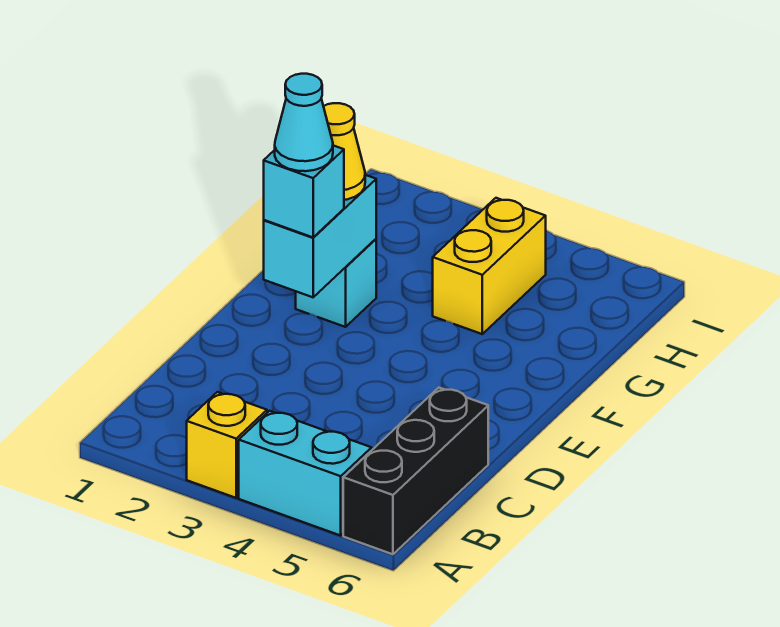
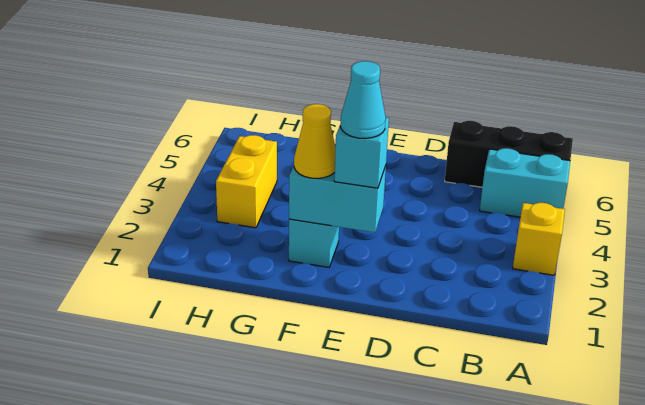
cyan 1x2 brick [239,411,372,535] -> cyan 1x2 brick turned to [480,148,570,217]
yellow 1x2 brick [433,198,546,334] -> yellow 1x2 brick turned to [216,135,277,228]

